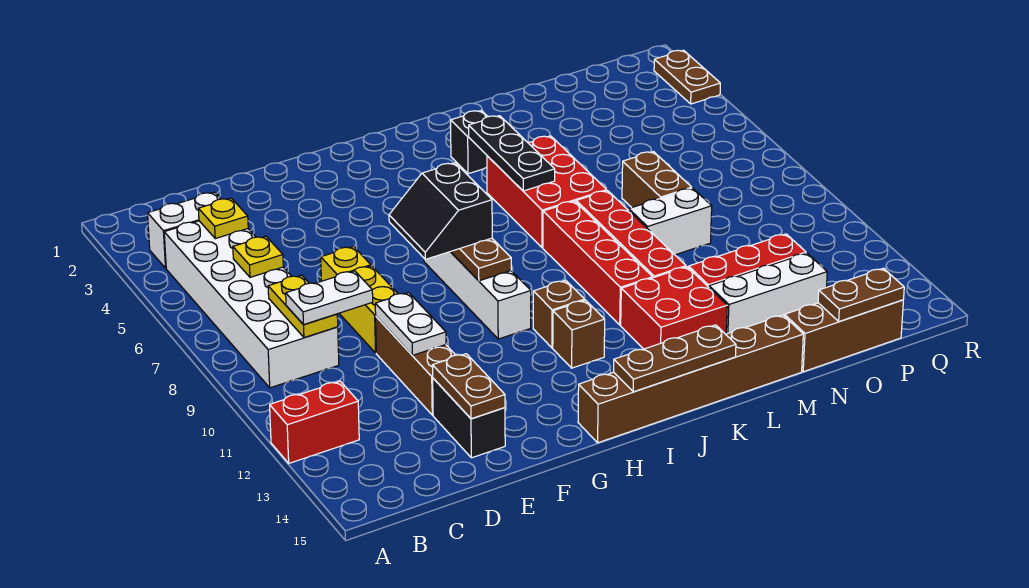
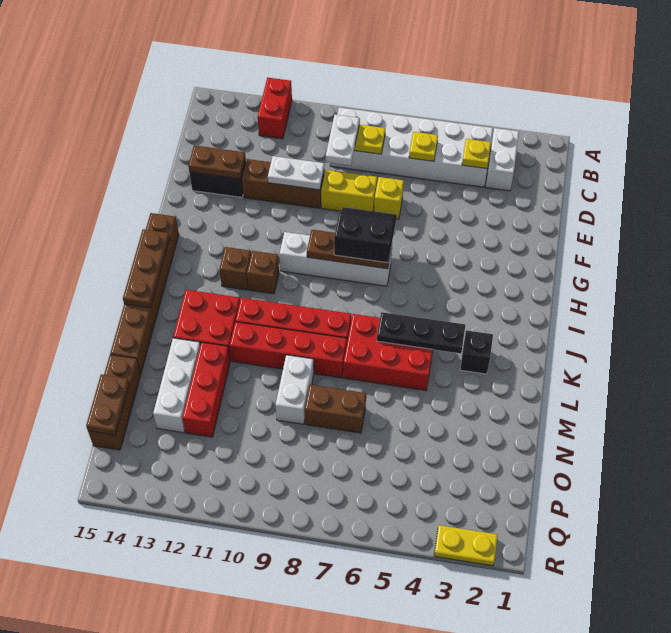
brown 1x2 plate [654,50,720,104] -> yellow 1x2 plate [434,525,498,566]

